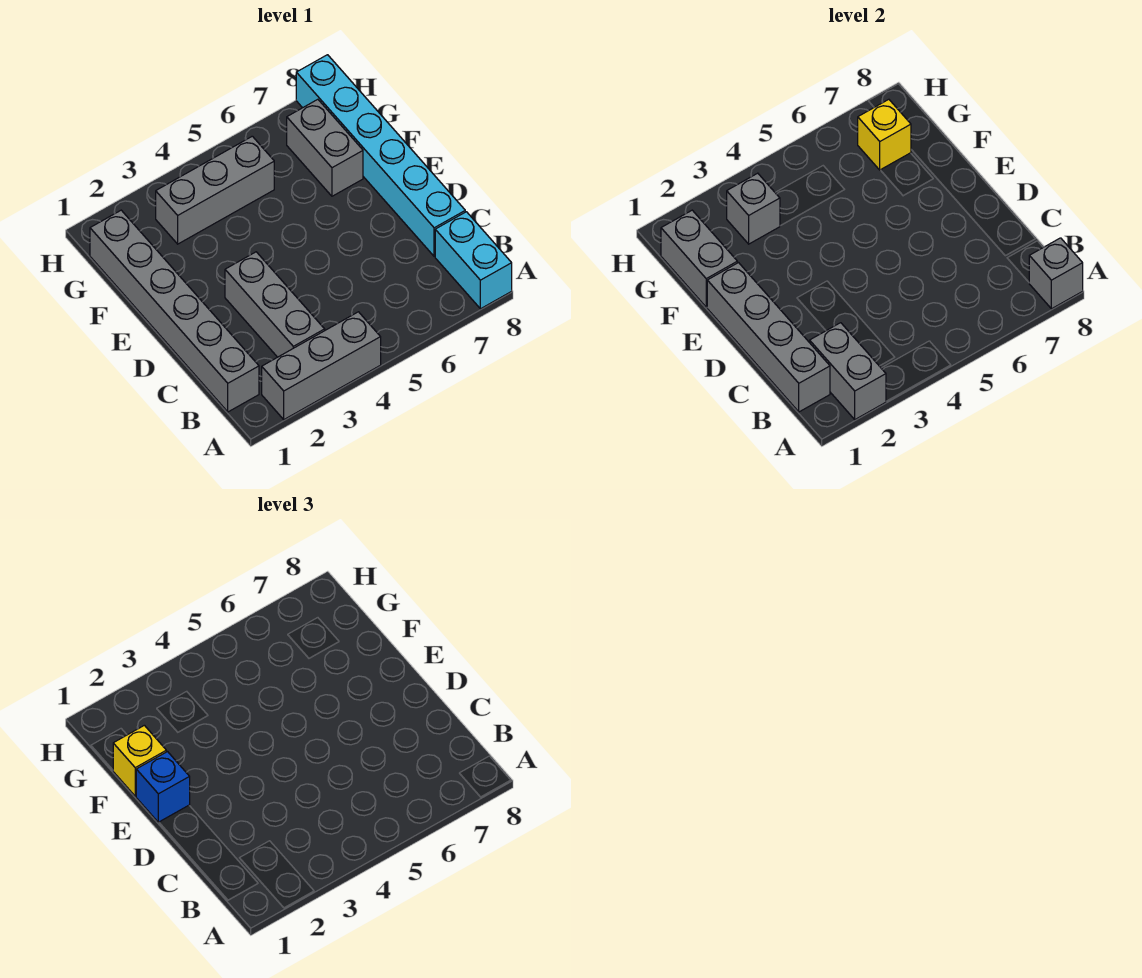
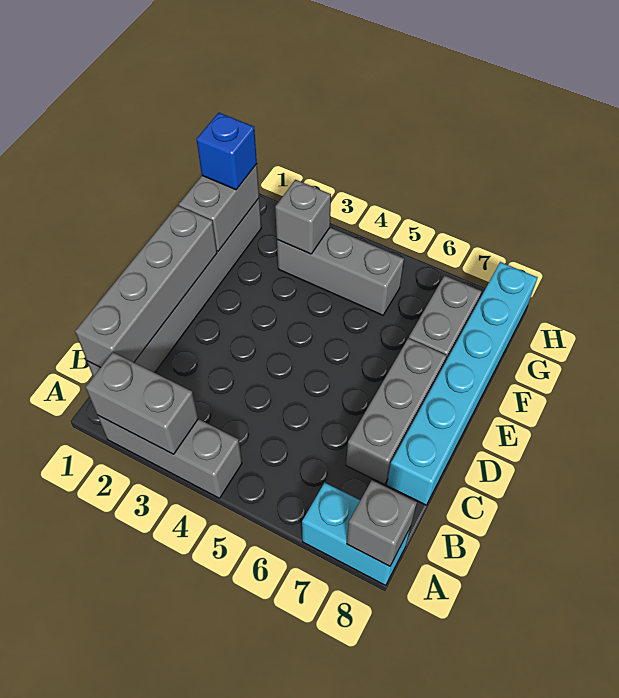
grey 1x2 brick [810,323,886,420] -> grey 1x2 brick turned to [86,352,198,454]
cyan 1x2 brick [435,212,512,309] -> cyan 1x2 brick turned to [302,483,411,585]
grey 1x3 brick [225,252,325,357] -> grey 1x3 brick moved to [346,338,447,485]
blue 1x1 brick [136,752,190,822] -> blue 1x1 brick moved to [196,113,257,190]
yellow 1x1 brick [113,725,166,796] -> none
yellow 1x1 brick [858,99,911,170] -> none

